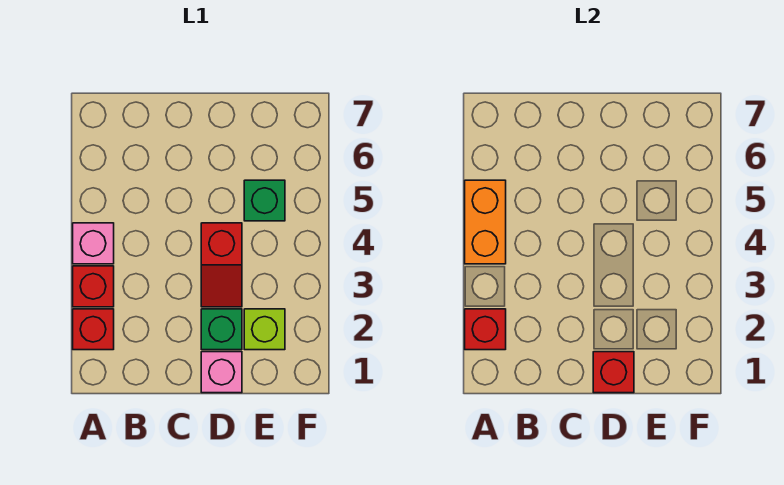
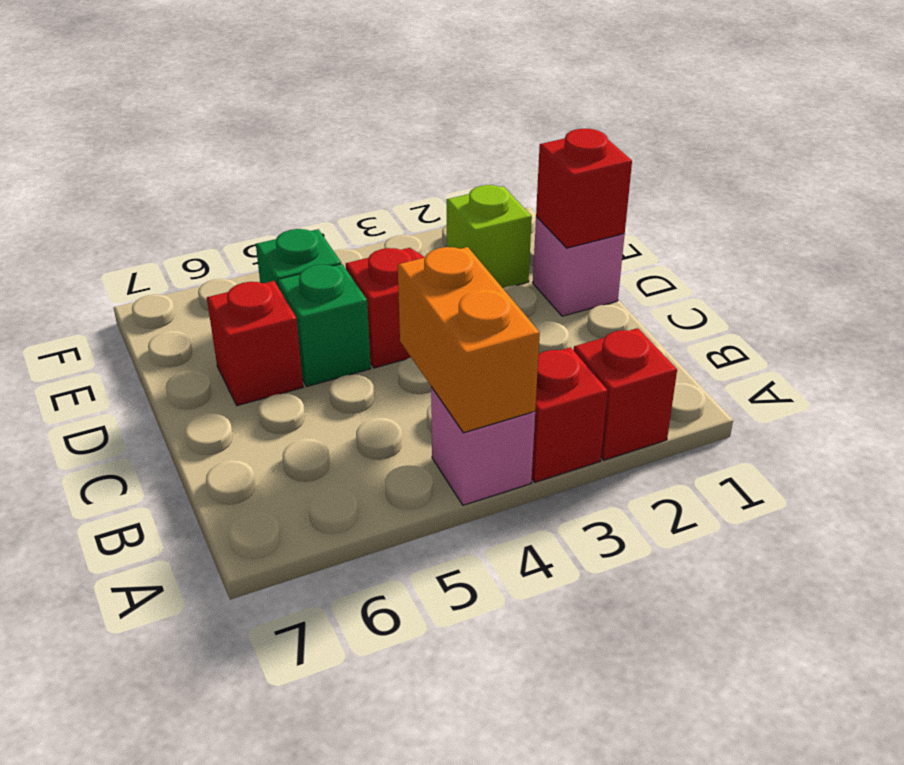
red 1x1 brick [465,309,506,350] -> red 1x1 brick moved to [207,281,303,406]
orange 1x2 brick [465,180,506,264] -> orange 1x2 brick turned to [398,247,540,433]
green 1x1 brick [201,309,242,350] -> green 1x1 brick moved to [278,264,371,386]

